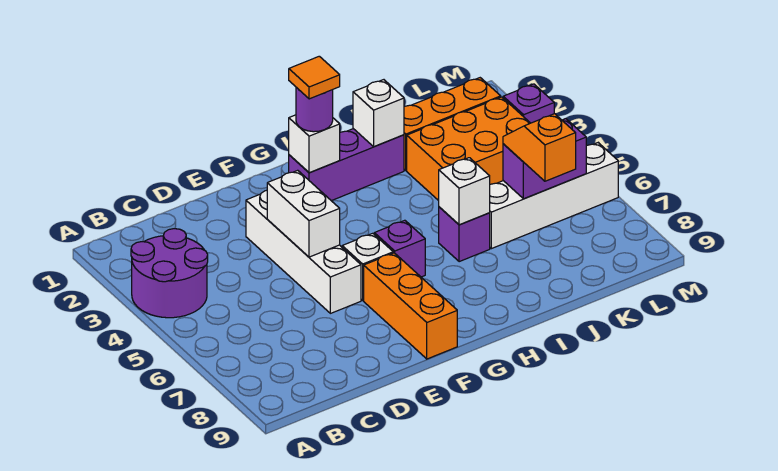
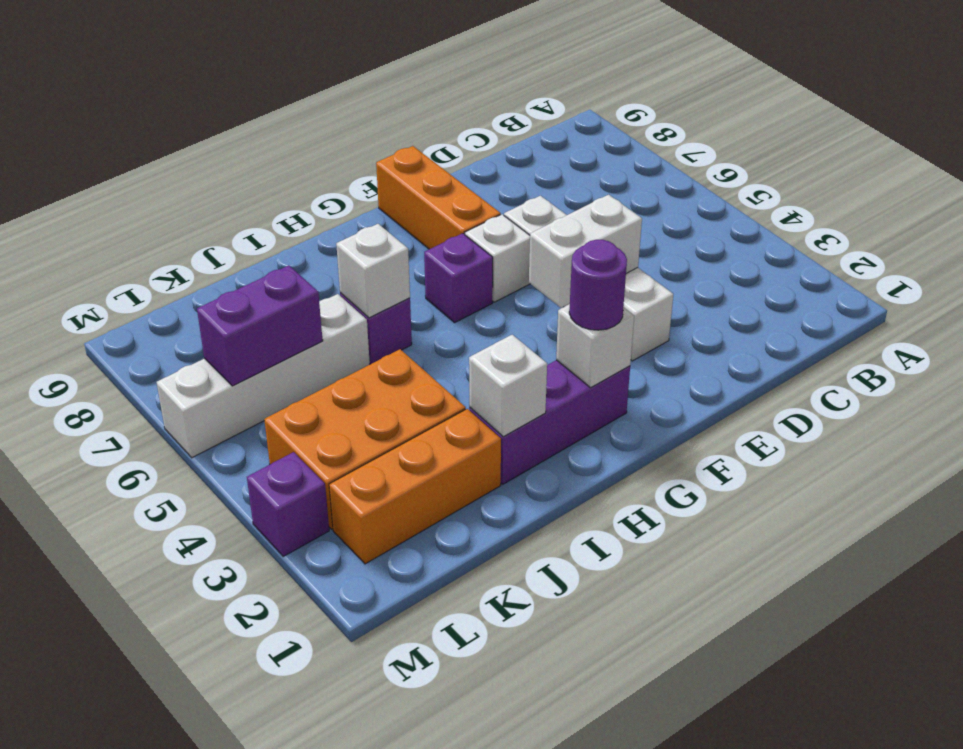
purple 2x2 round brick [131,229,208,318] -> none
white 1x2 brick [267,170,340,257] -> white 1x2 brick turned to [529,195,642,308]
orange 1x1 tile [289,56,340,99] -> none
orange 1x2 slope [503,114,576,181] -> none

